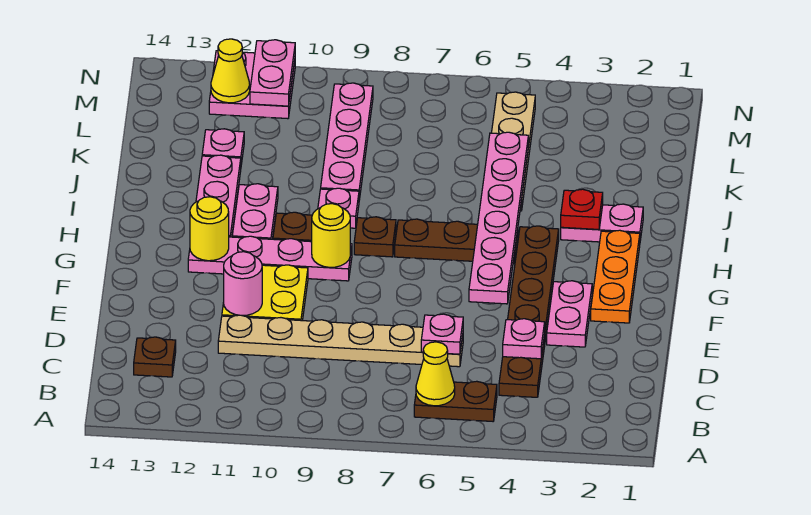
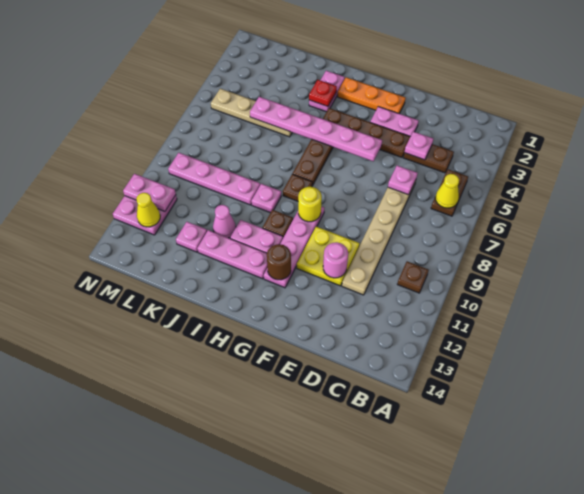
brown 1x1 plate [134,337,176,377] -> brown 1x1 plate moved to [397,261,429,293]
yellow 1x1 round brick [190,197,229,261] -> brown 1x1 round brick [267,244,291,280]
none -> pink 1x1 cone [213,205,236,238]

